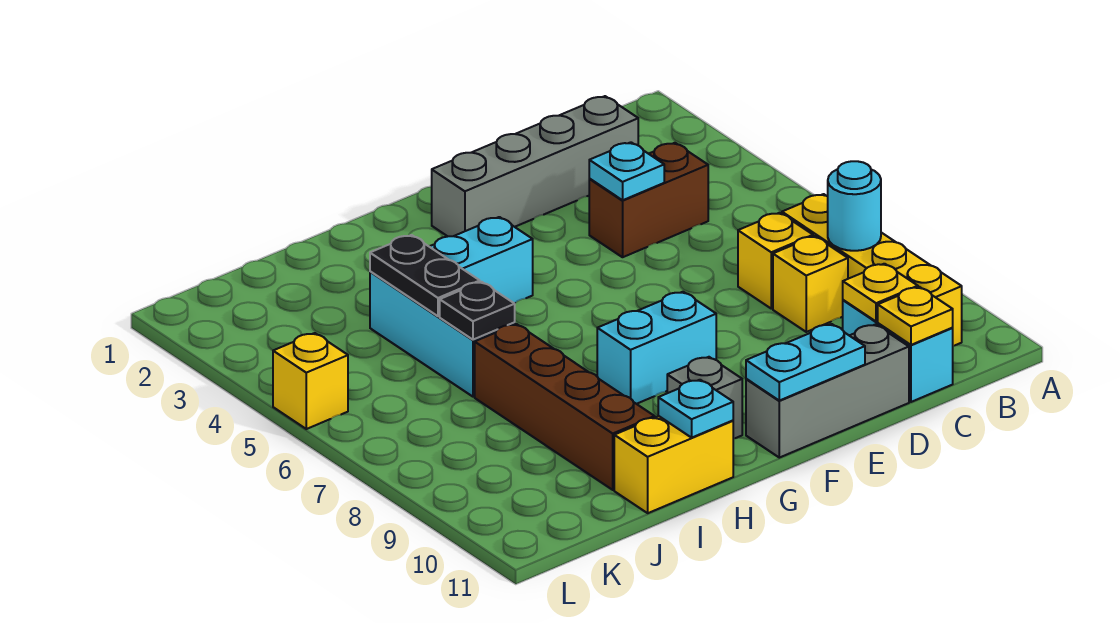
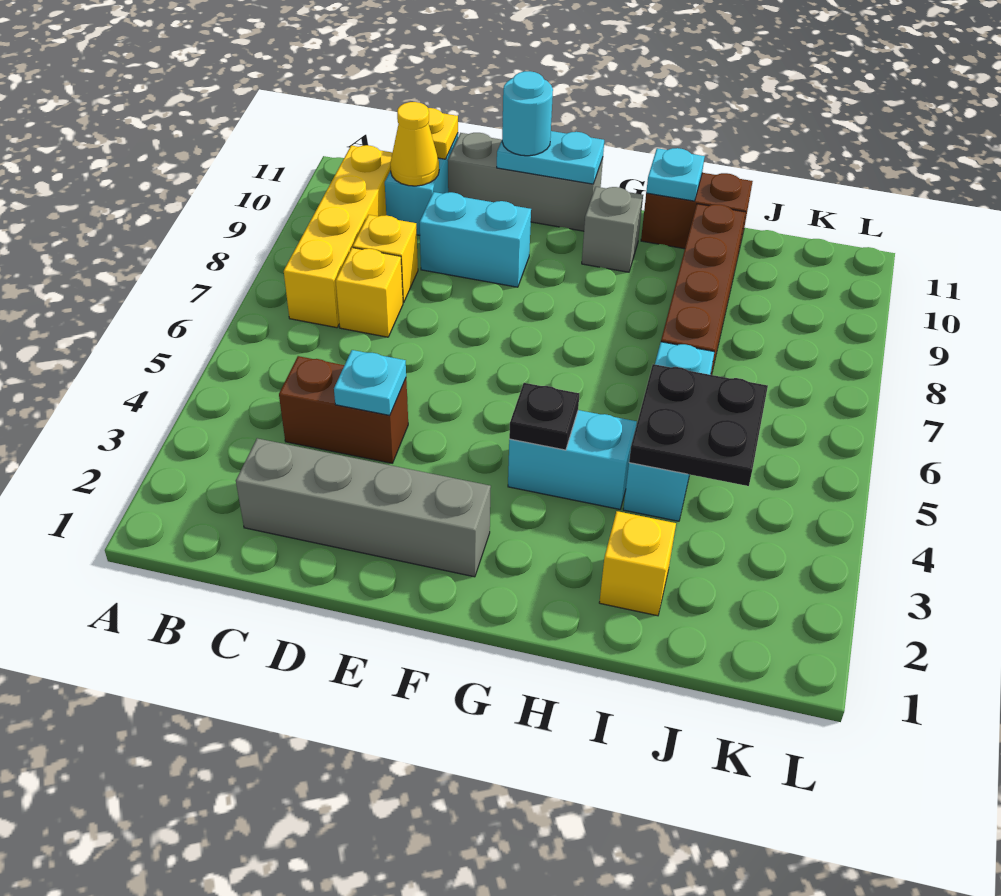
cyan 1x1 round brick [828,161,881,251] -> cyan 1x1 round brick moved to [502,71,553,156]
yellow 1x1 plate [843,264,918,322] -> yellow 1x1 cone [390,102,439,186]
cyan 1x2 brick [597,292,716,404] -> cyan 1x2 brick moved to [419,192,531,287]
yellow 1x2 brick [614,416,733,513] -> brown 1x2 brick [641,173,753,250]
black 1x2 plate [370,235,480,316] -> black 2x2 plate [629,364,768,486]
black 1x1 plate [440,282,515,340] -> black 1x1 plate moved to [509,383,579,450]
yellow 1x1 brick [273,333,348,429] -> yellow 1x1 brick moved to [599,511,676,616]

